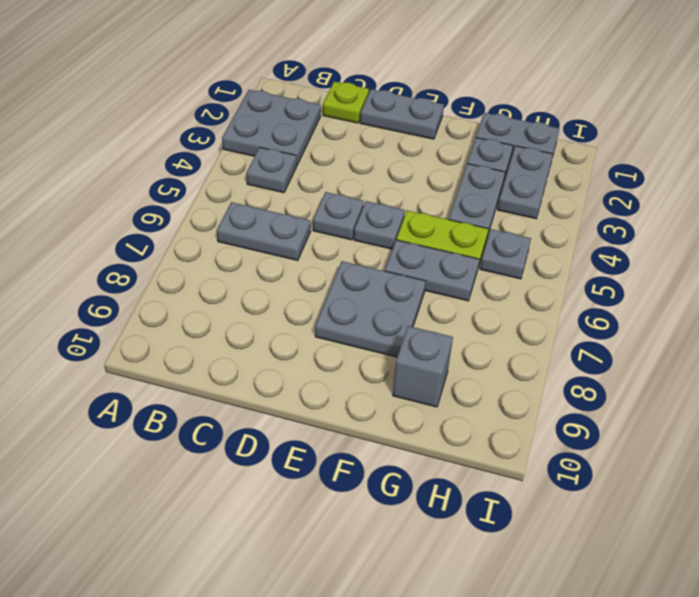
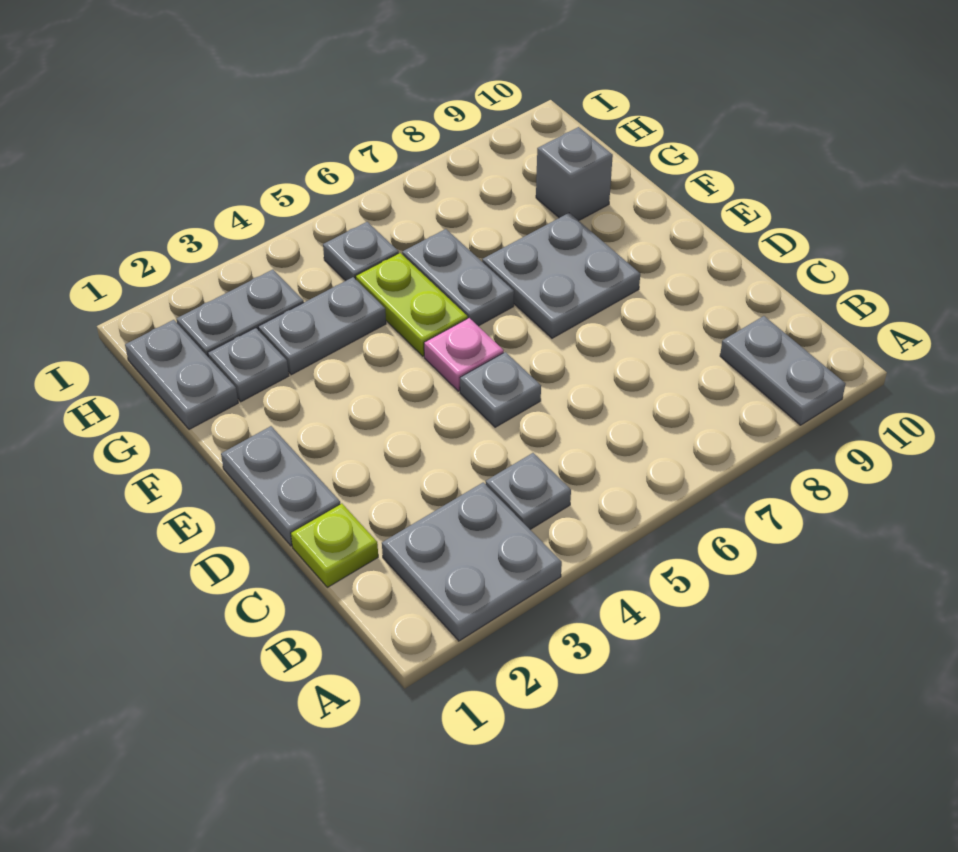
grey 1x2 plate [217,202,311,261] -> grey 1x2 plate moved to [720,316,845,425]
grey 1x1 plate [354,201,405,249] -> pink 1x1 plate [424,318,504,391]

